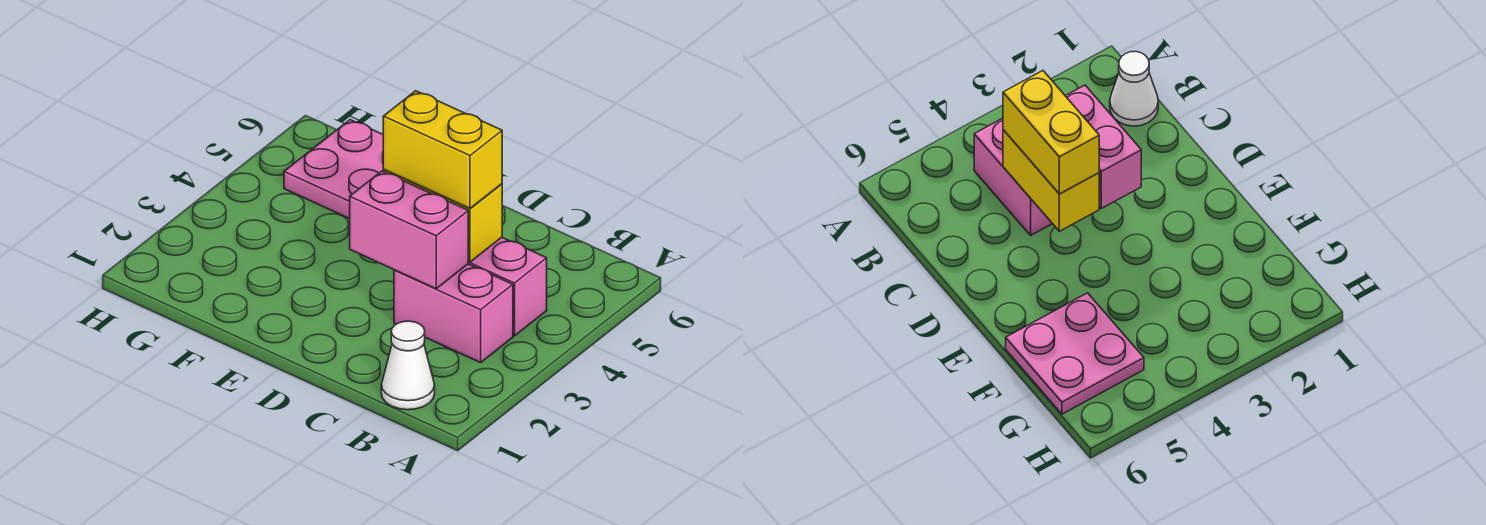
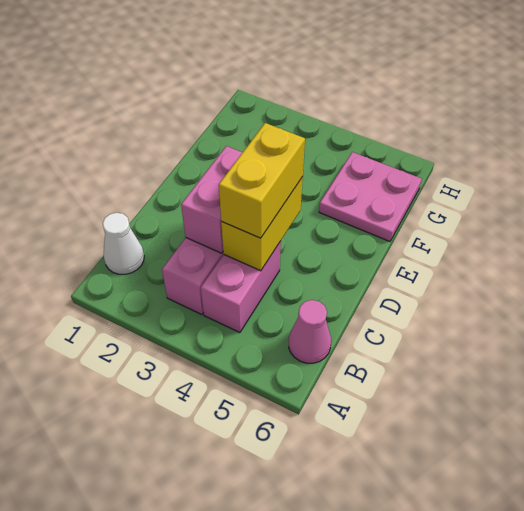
none -> pink 1x1 cone [289,300,331,363]

